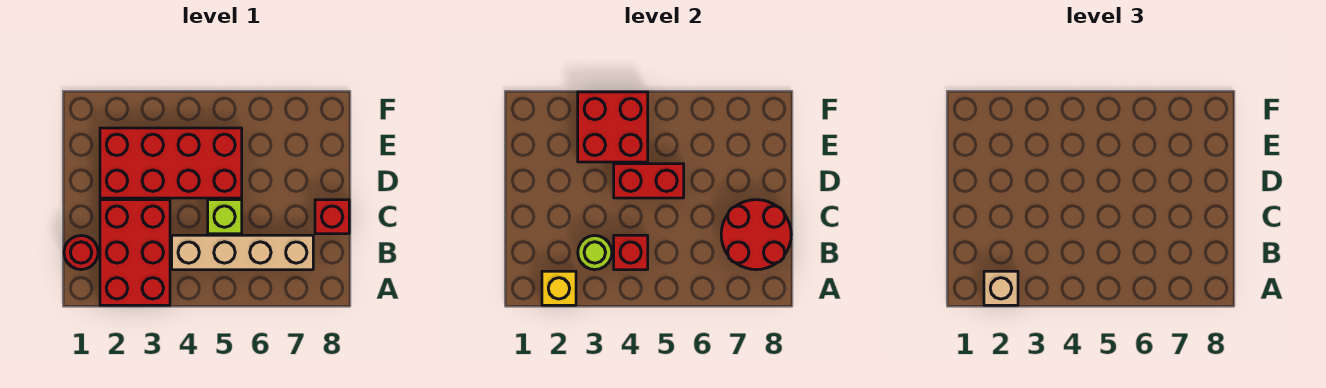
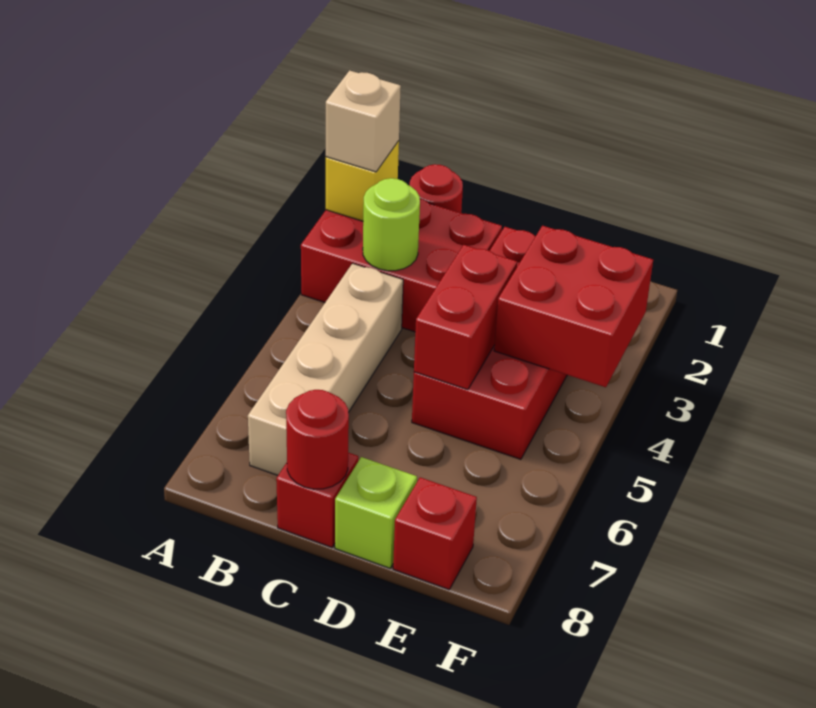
red 1x1 brick [614,235,648,270] -> red 1x1 brick moved to [393,477,477,589]
red 2x2 round brick [721,200,791,270] -> red 1x1 round brick [286,390,349,489]
lime 1x1 brick [208,200,242,234] -> lime 1x1 brick moved to [335,457,417,568]

